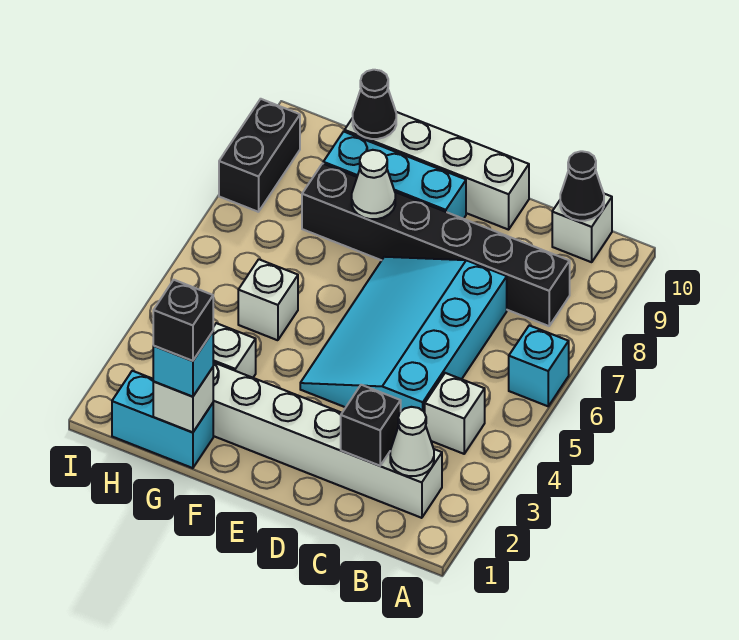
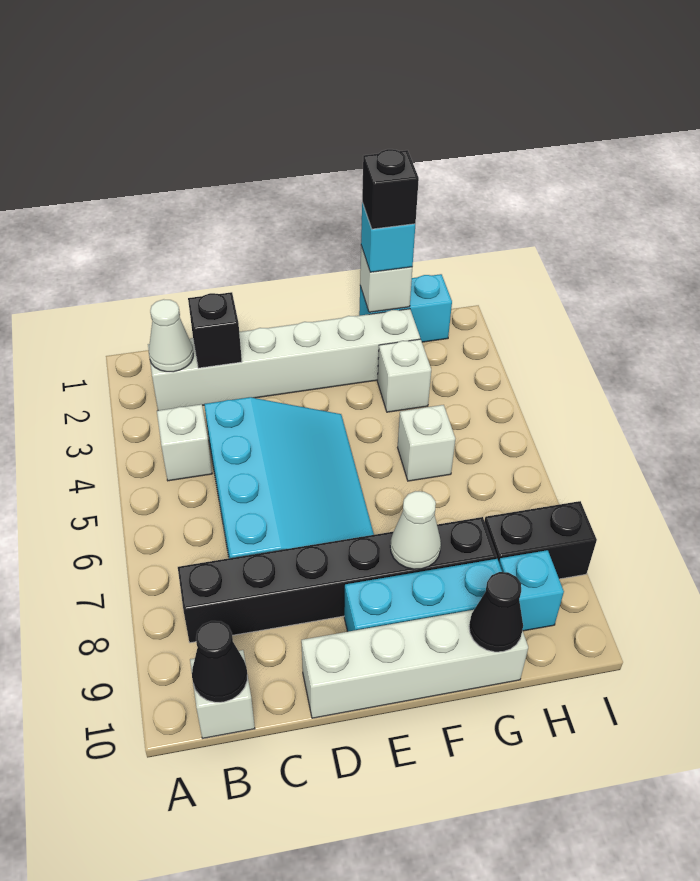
cyan 1x1 brick [509,325,569,406] -> cyan 1x1 brick moved to [499,550,564,631]
black 1x2 brick [219,99,300,212] -> black 1x2 brick turned to [485,501,597,579]

